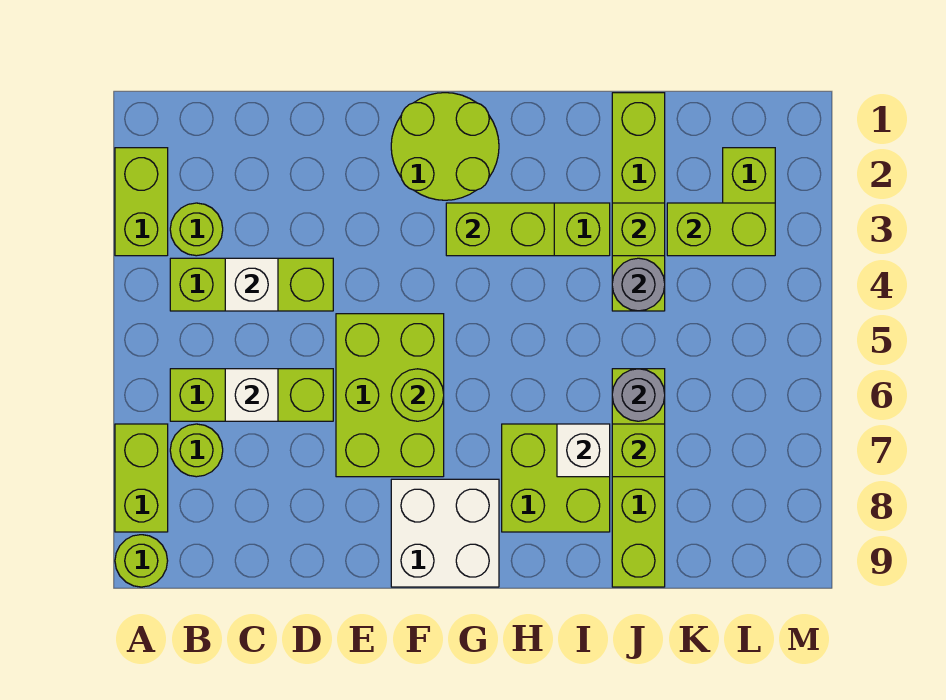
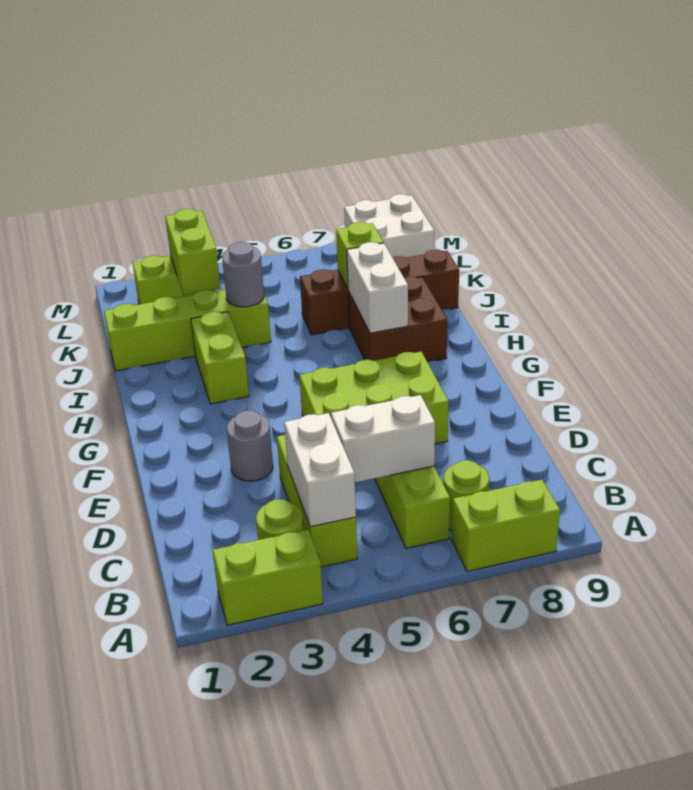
lime 1x1 round brick [115,535,168,587] -> none
white 1x1 brick [225,258,278,311] -> white 1x2 brick [284,413,356,527]
white 1x1 brick [225,369,278,421] -> white 1x2 brick [331,395,435,482]
lime 2x2 round brick [391,93,499,200] -> none
lime 1x1 round brick [391,369,444,421] -> none
white 2x2 brick [391,479,499,587] -> white 2x2 brick moved to [344,194,434,257]
lime 1x2 brick [446,203,554,256] -> none
lime 2x2 brick [502,424,610,532] -> brown 2x2 brick [348,277,447,362]
white 1x1 brick [557,424,610,477] -> white 1x2 brick [347,242,408,333]
lime 1x1 brick [612,203,665,256] -> none
lime 1x4 brick [612,369,665,587] -> brown 1x4 brick [300,250,459,335]
grey 1x1 round brick [612,369,665,421] -> grey 1x1 round brick moved to [227,410,273,481]

